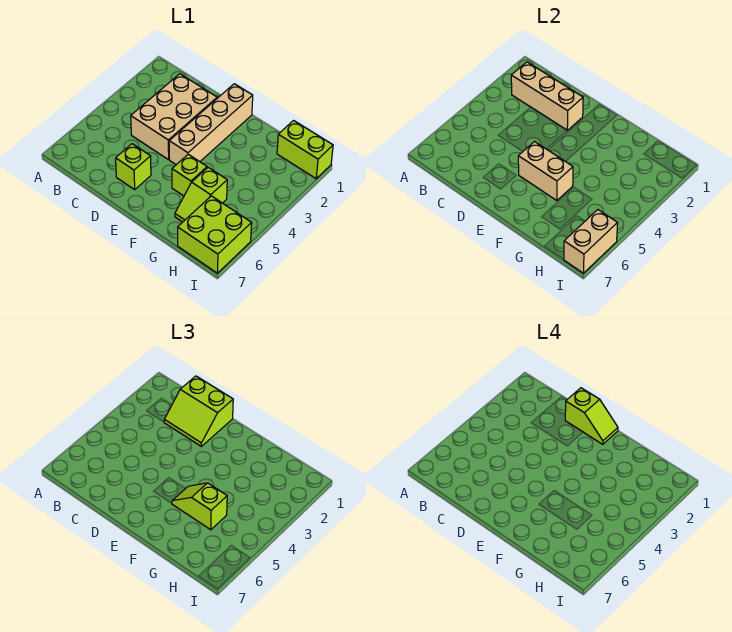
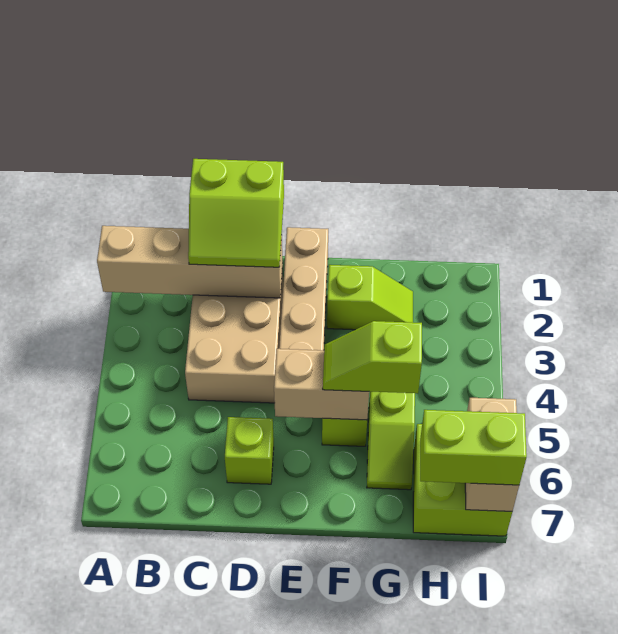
tan 1x3 brick [511,62,583,130] -> tan 1x4 brick [97,226,283,298]
lime 1x2 slope [565,388,618,444] -> lime 1x2 slope moved to [327,265,413,330]
lime 1x2 brick [277,121,333,179] -> lime 1x2 brick moved to [420,410,527,485]

